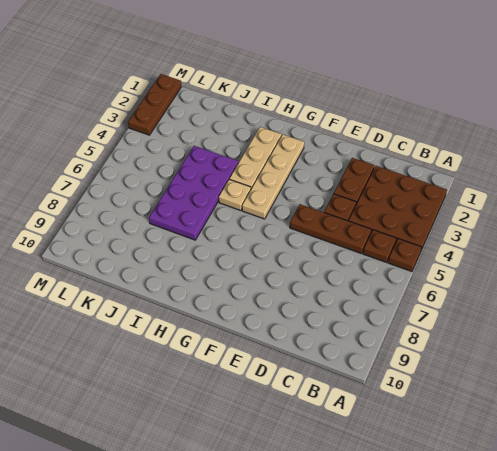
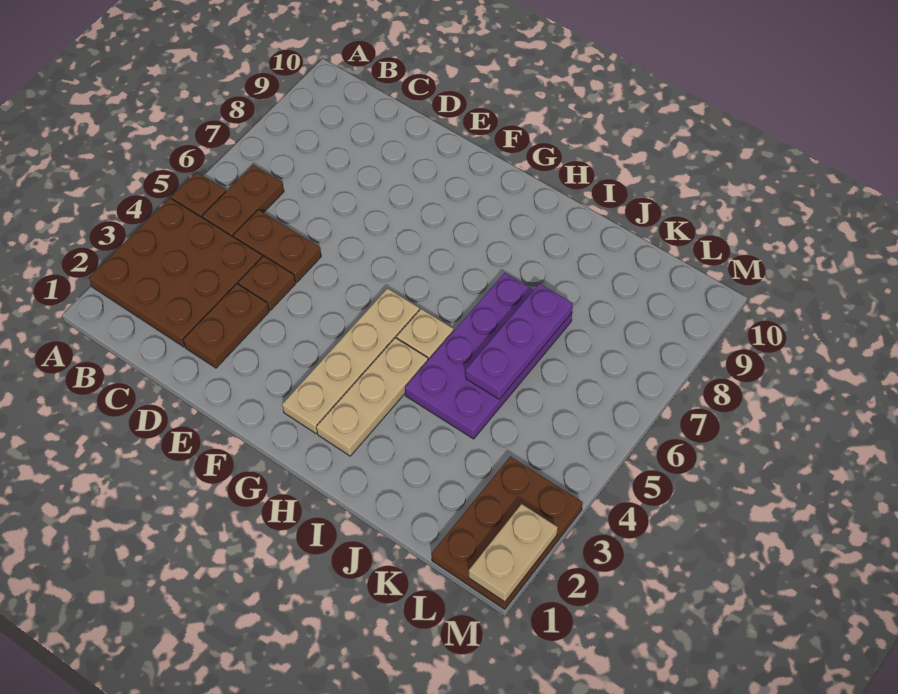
brown 1x1 plate [363,230,396,263] -> brown 1x2 plate [202,165,284,237]
brown 1x3 plate [290,204,372,254] -> brown 1x2 plate [233,210,321,282]
none -> purple 1x3 plate [466,284,573,399]
brown 1x3 plate [128,74,181,135] -> brown 2x3 plate [431,456,583,609]
none -> tan 1x2 plate [469,504,558,602]

